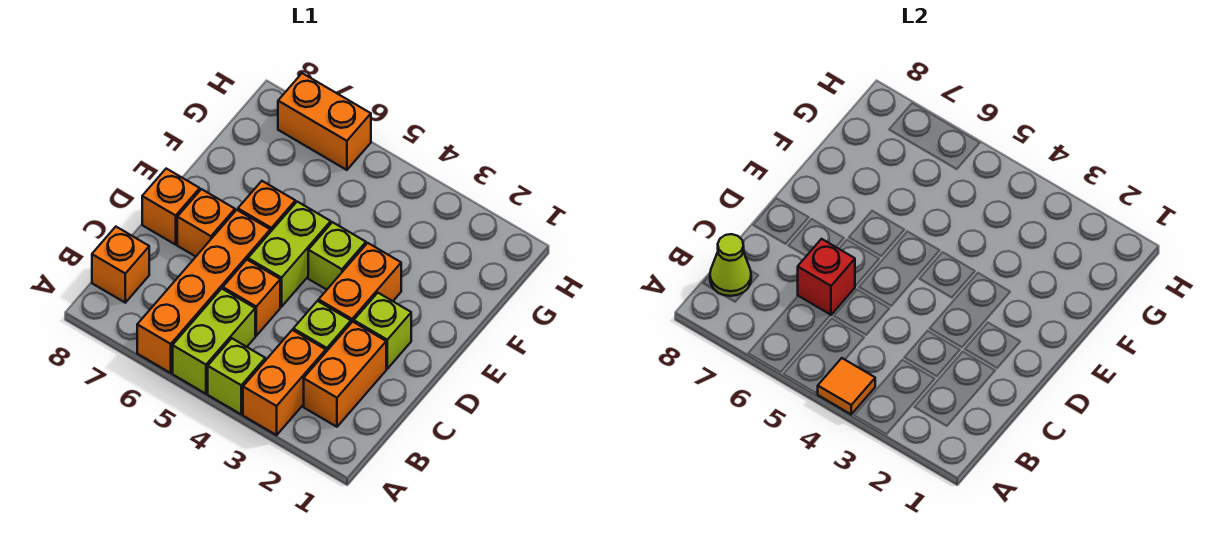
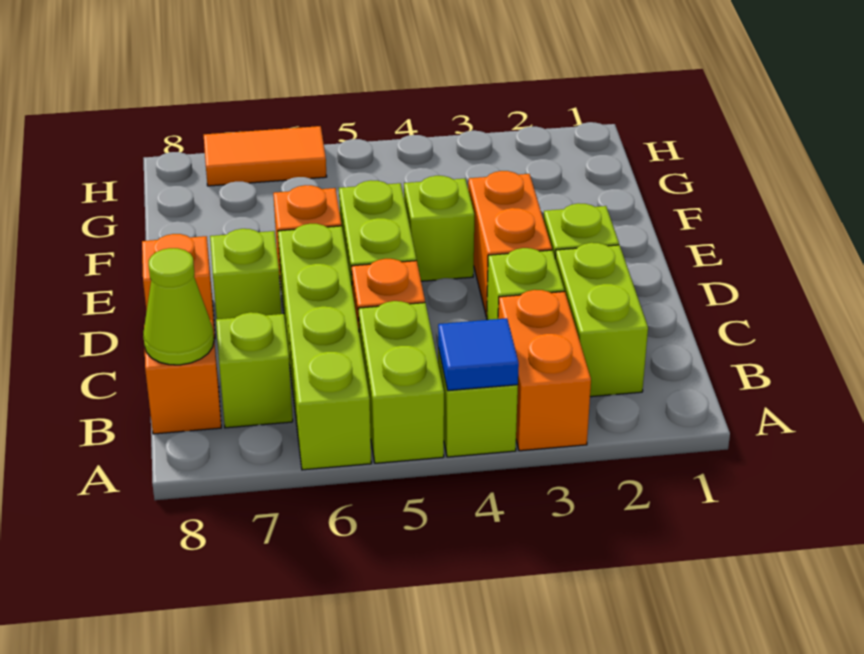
orange 1x1 tile [818,358,875,414] -> blue 1x1 tile [438,318,519,391]
orange 1x4 brick [137,210,270,373] -> lime 1x4 brick [278,224,371,470]
orange 1x2 brick [304,322,386,427] -> lime 1x2 brick [555,243,648,397]
none -> lime 1x1 brick [216,312,293,428]
red 1x1 brick [798,239,855,315] -> none
orange 1x1 brick [177,189,235,257] -> lime 1x1 brick [210,229,282,319]
orange 1x2 brick [278,73,371,170] -> orange 1x2 tile [204,126,327,186]

